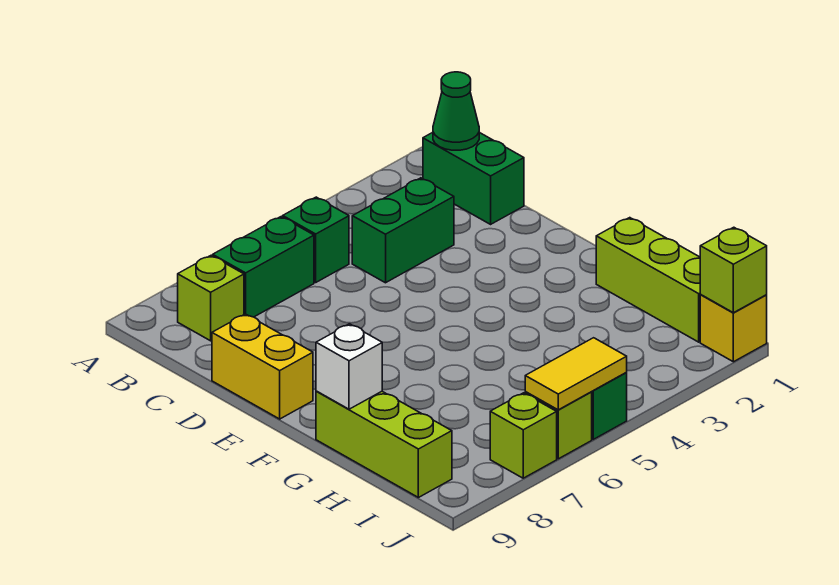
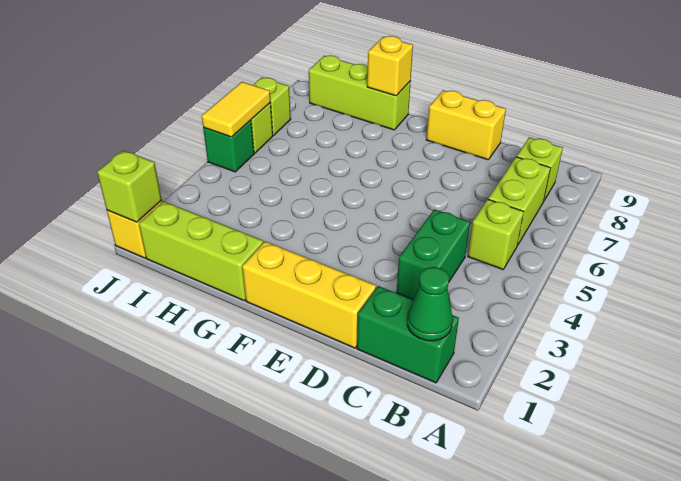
green 1x1 brick [283,197,349,282] -> lime 1x1 brick [468,199,524,269]
green 1x2 brick [213,217,314,317] -> lime 1x2 brick [488,157,550,245]
none -> yellow 1x3 brick [242,241,376,348]
white 1x1 brick [316,324,382,409] -> yellow 1x1 brick [367,36,413,96]

